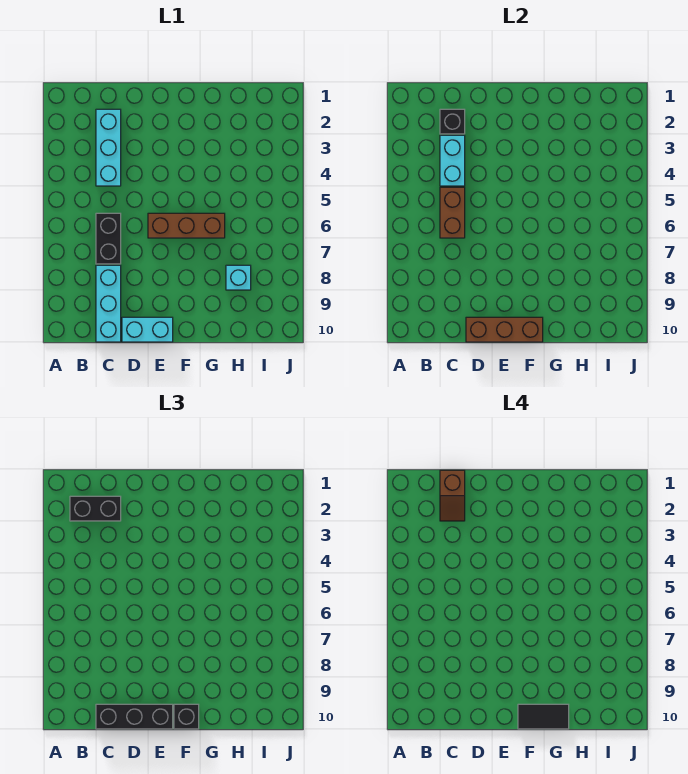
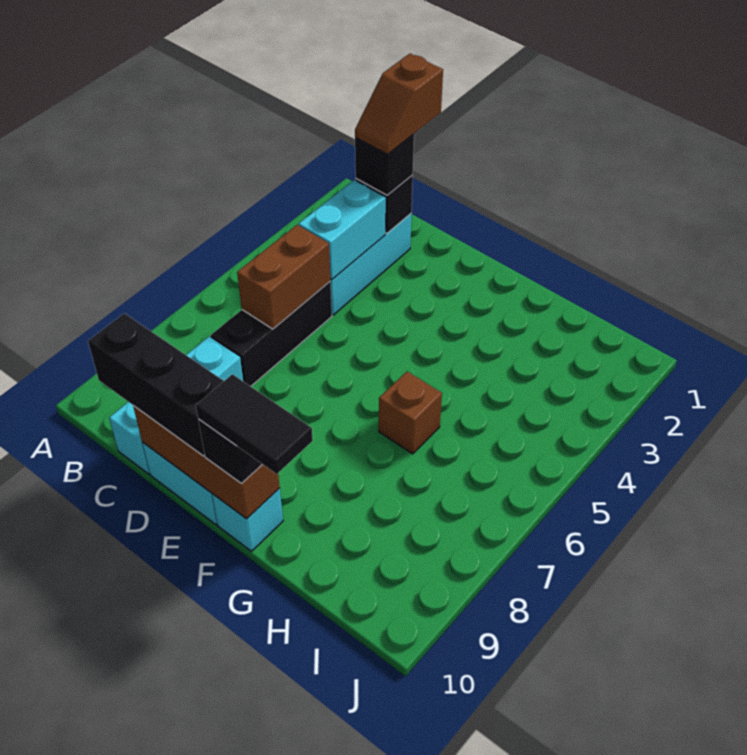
black 1x2 brick [70,496,121,521] -> black 1x1 brick [355,134,414,195]
black 1x2 brick [96,213,121,264] -> black 1x3 brick [211,282,332,386]
brown 1x3 brick [148,213,225,238] -> brown 1x1 brick [379,372,442,454]
cyan 1x1 brick [226,265,251,290] -> cyan 1x1 brick moved to [212,488,283,551]

